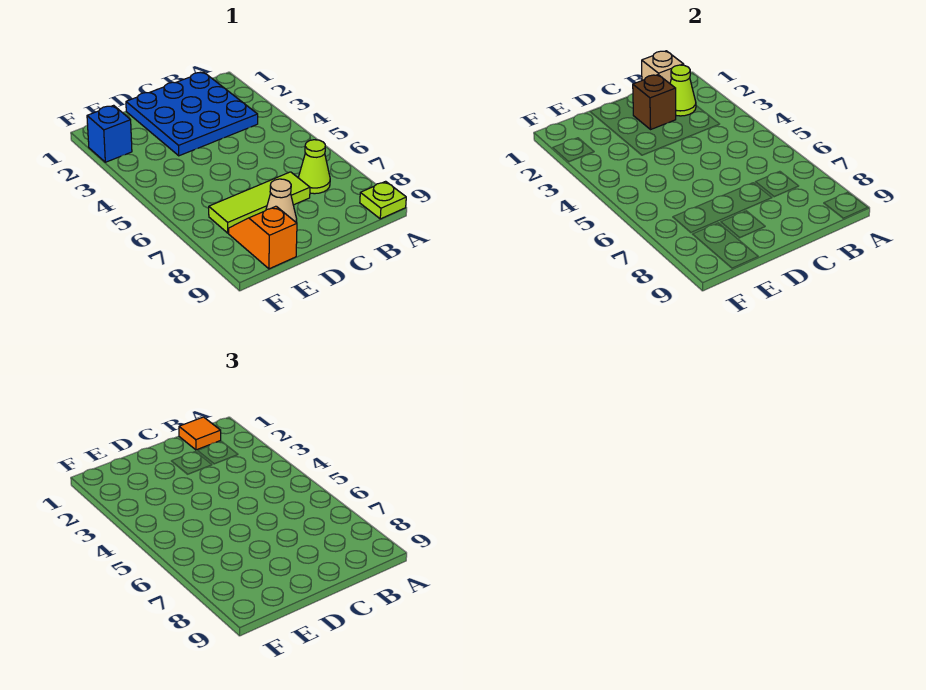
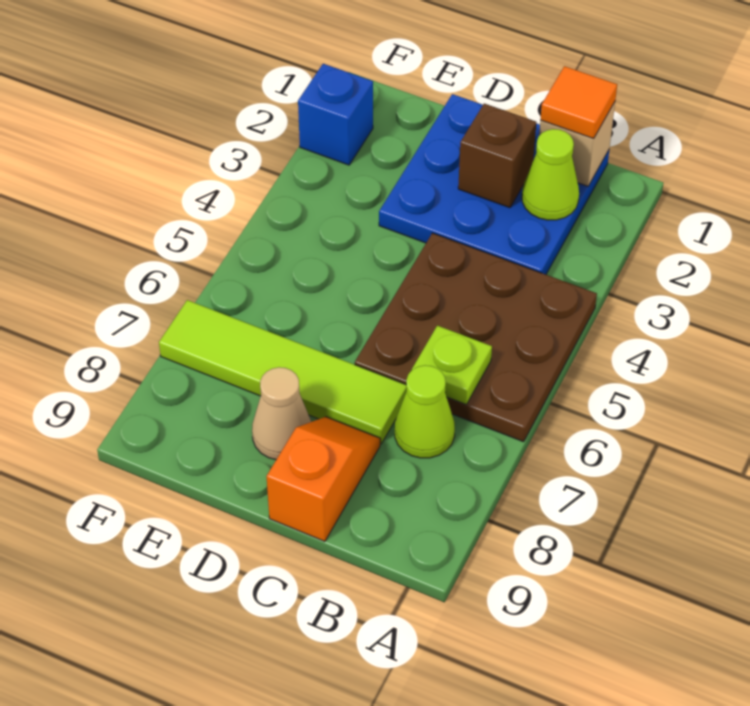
none -> brown 3x3 plate [355,233,597,442]
lime 1x1 plate [360,181,406,219] -> lime 1x1 plate moved to [412,325,492,404]
lime 1x3 tile [209,172,310,233] -> lime 1x4 tile [159,300,407,444]
orange 1x2 slope [229,206,297,269] -> orange 1x2 slope moved to [266,417,380,541]

